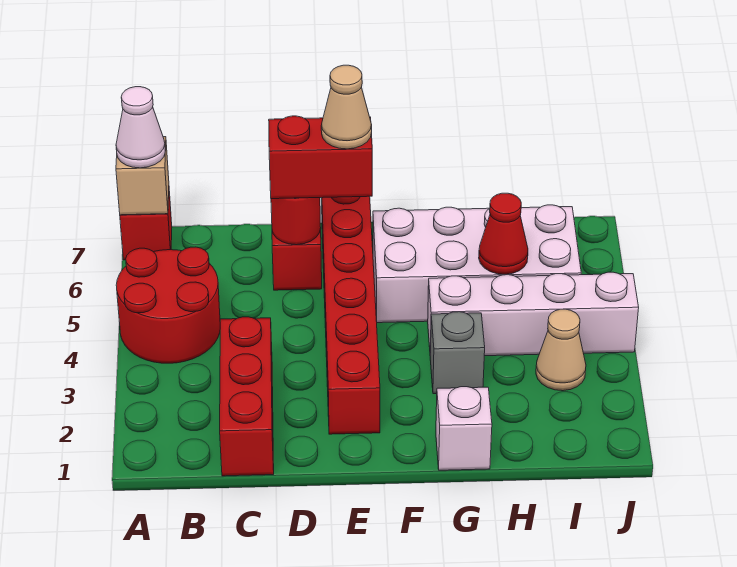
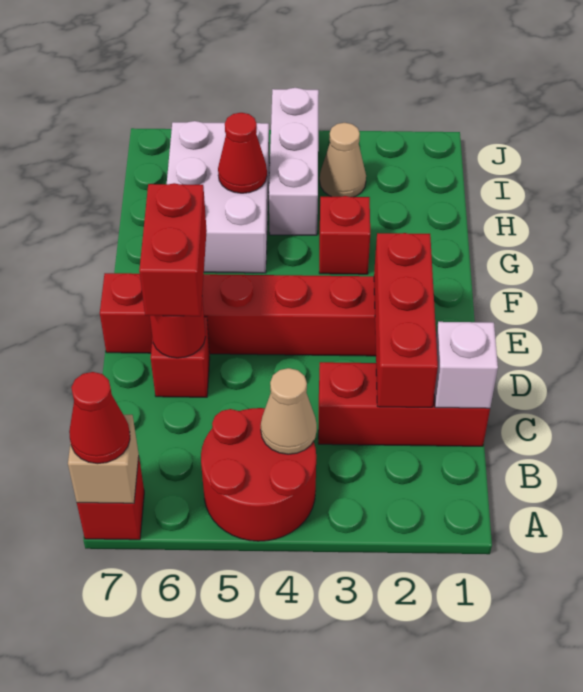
white 1x1 cone [116,87,165,168] -> red 1x1 cone [69,372,130,464]
none -> red 1x3 brick [374,233,438,407]
tan 1x1 cone [321,65,372,149] -> tan 1x1 cone moved to [261,368,317,454]
white 2x4 brick [373,205,581,323] -> white 2x3 brick [167,121,270,273]
white 1x1 brick [436,387,492,470] -> white 1x1 brick moved to [434,322,498,408]
grey 1x1 brick [430,312,485,394] -> red 1x1 brick [319,196,370,274]
white 1x4 brick [428,272,639,356] -> white 1x3 brick [269,88,319,235]

